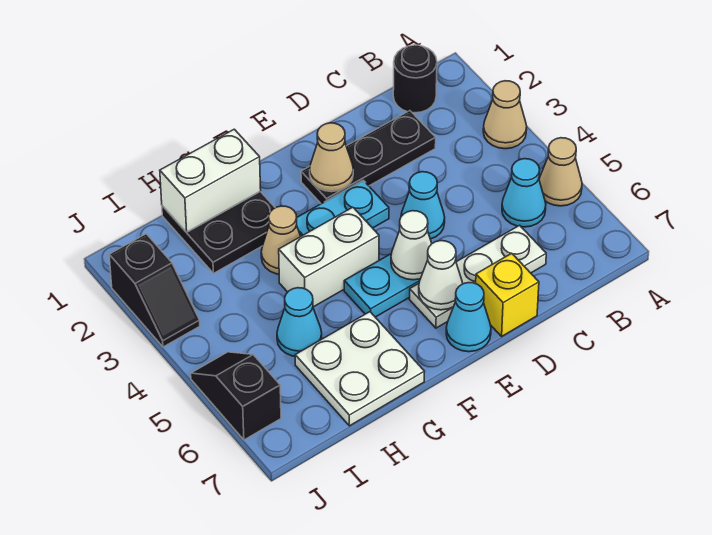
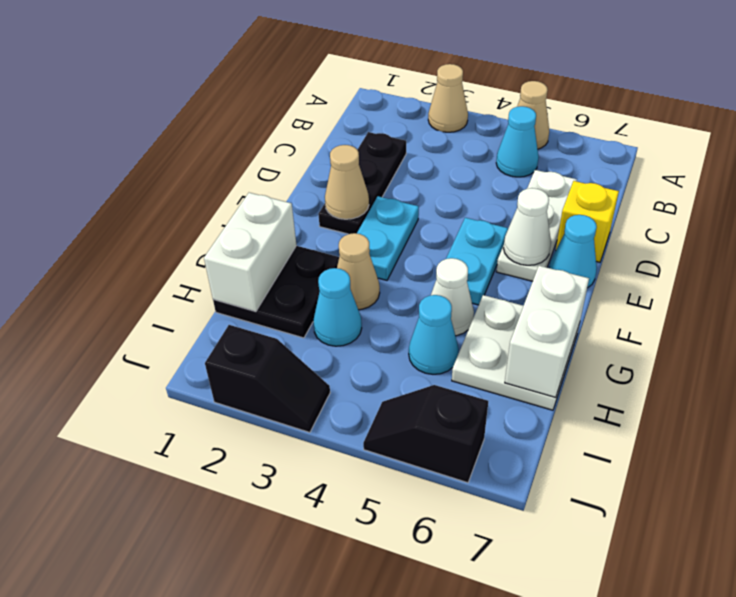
black 1x1 round brick [393,45,437,113] -> none
cyan 1x1 cone [401,172,445,239] -> cyan 1x1 cone moved to [313,268,362,346]
white 1x1 cone [391,211,432,280] -> white 1x1 cone moved to [431,258,474,336]
white 1x2 brick [279,207,379,307] -> white 1x2 brick moved to [505,266,589,398]

